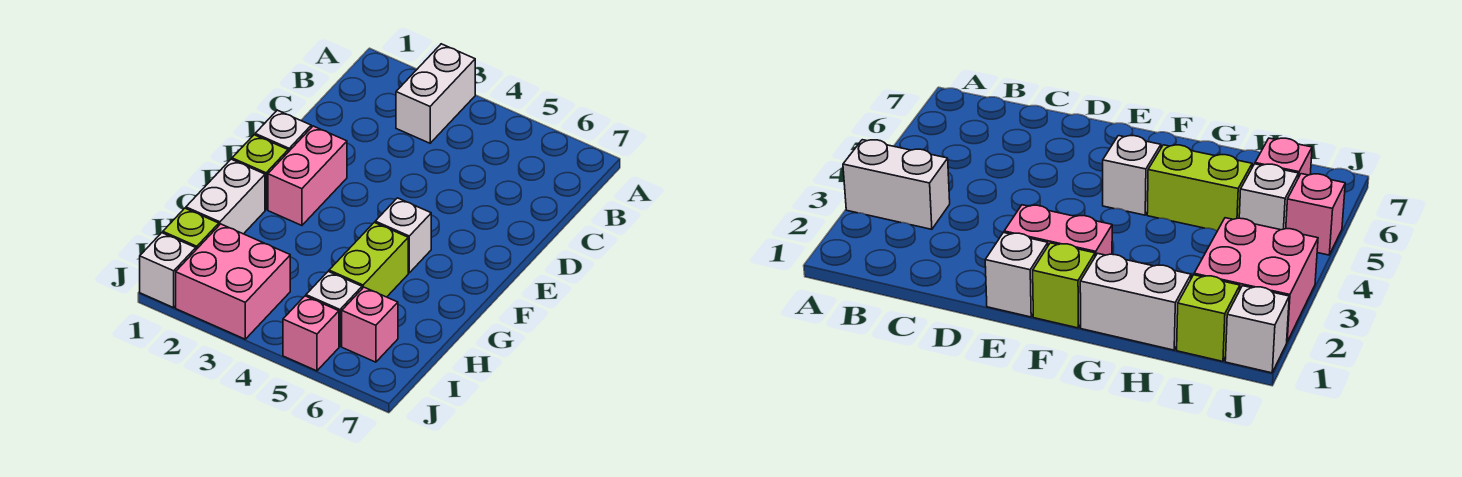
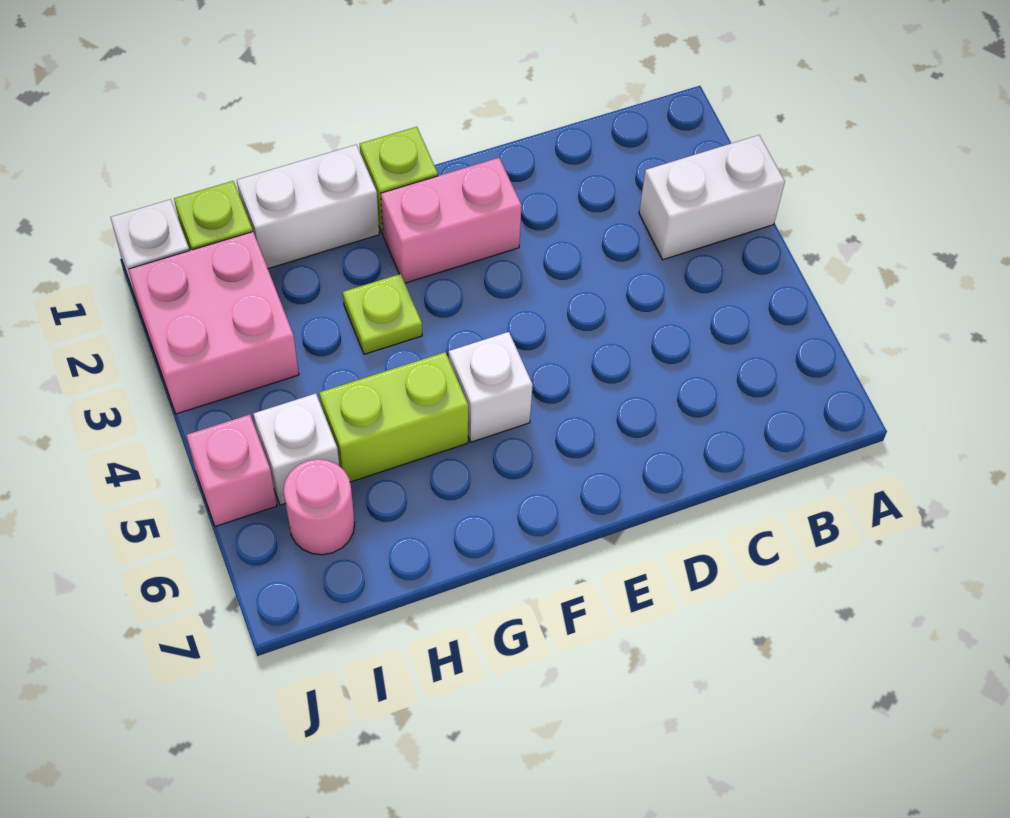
white 1x1 brick [255,110,311,152] -> none
none -> lime 1x1 plate [343,274,422,354]
pink 1x1 brick [342,287,398,362] -> pink 1x1 round brick [284,459,355,555]

